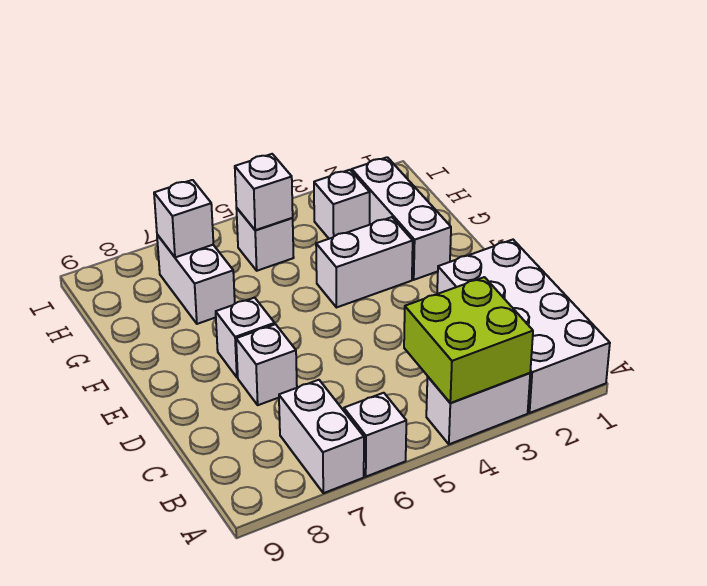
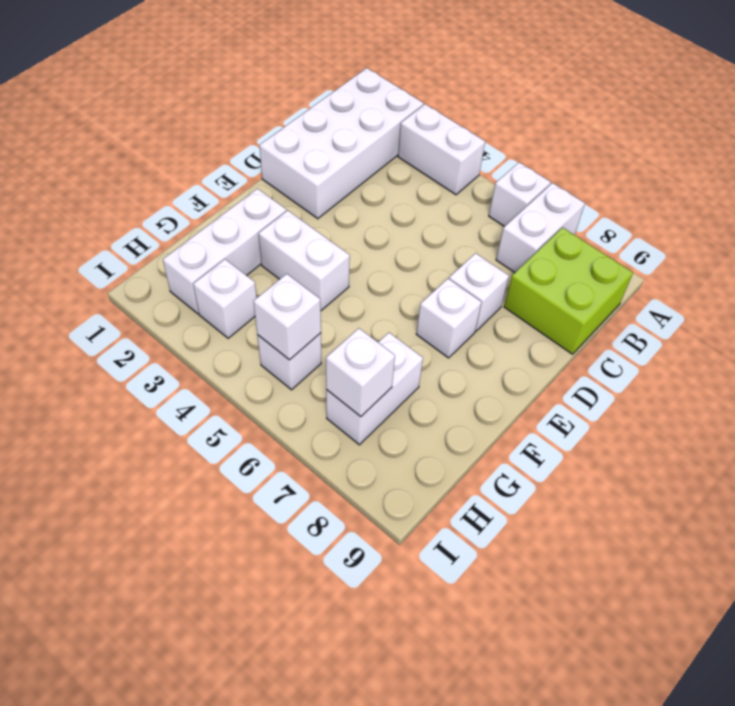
lime 2x2 brick [404,277,533,403] -> lime 2x2 brick moved to [504,228,633,354]

